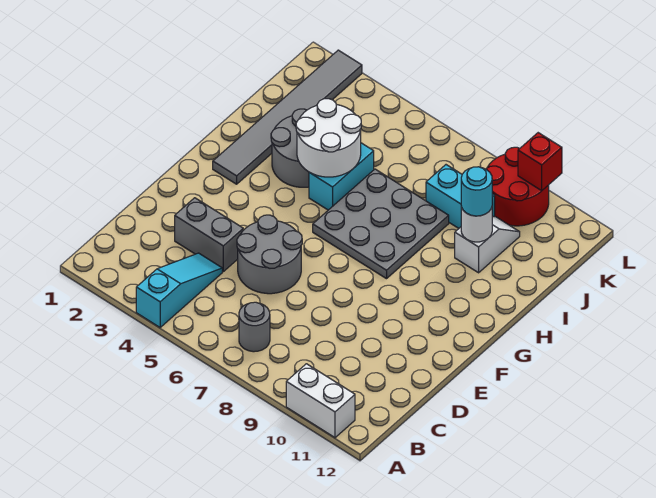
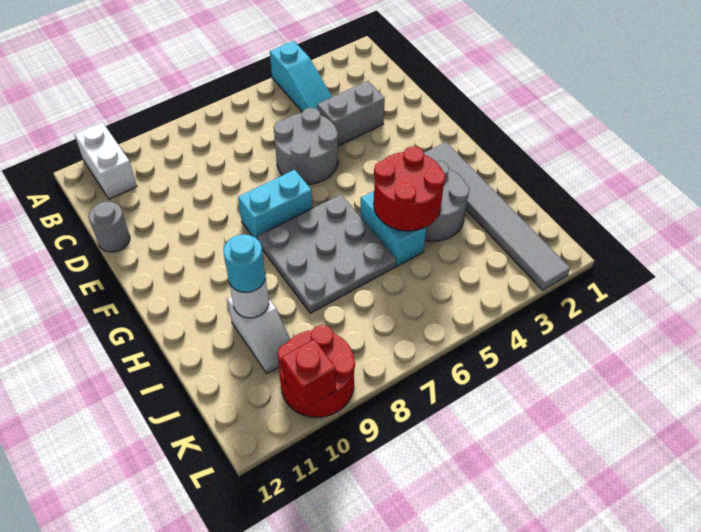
white 1x2 brick [286,364,355,438] -> white 1x2 brick turned to [74,122,137,199]
grey 1x1 round brick [239,302,270,352] -> grey 1x1 round brick moved to [89,202,130,252]
white 2x2 round brick [296,99,361,177] -> red 2x2 round brick [374,146,446,231]
cyan 1x2 brick [426,165,495,228] -> cyan 1x2 brick moved to [238,170,312,240]

